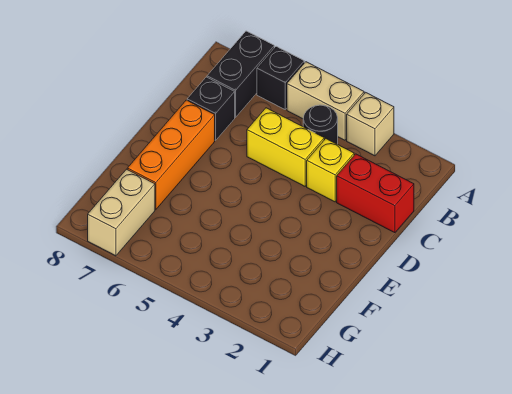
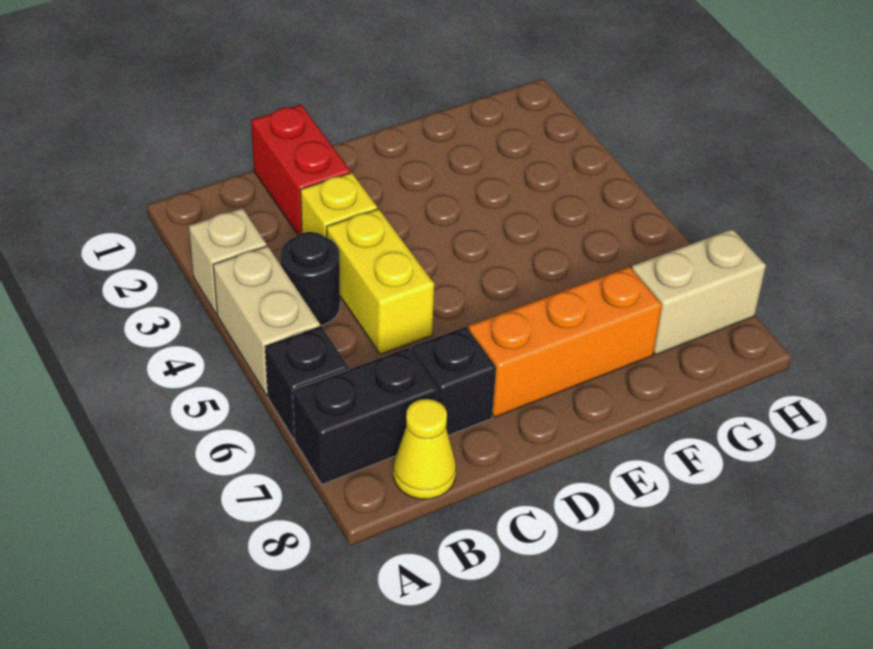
none -> yellow 1x1 cone [393,399,456,499]

